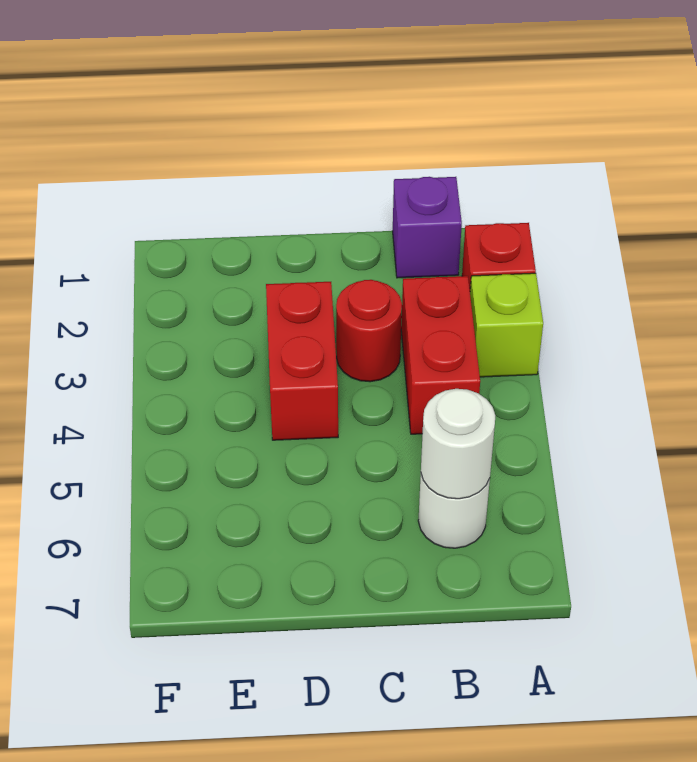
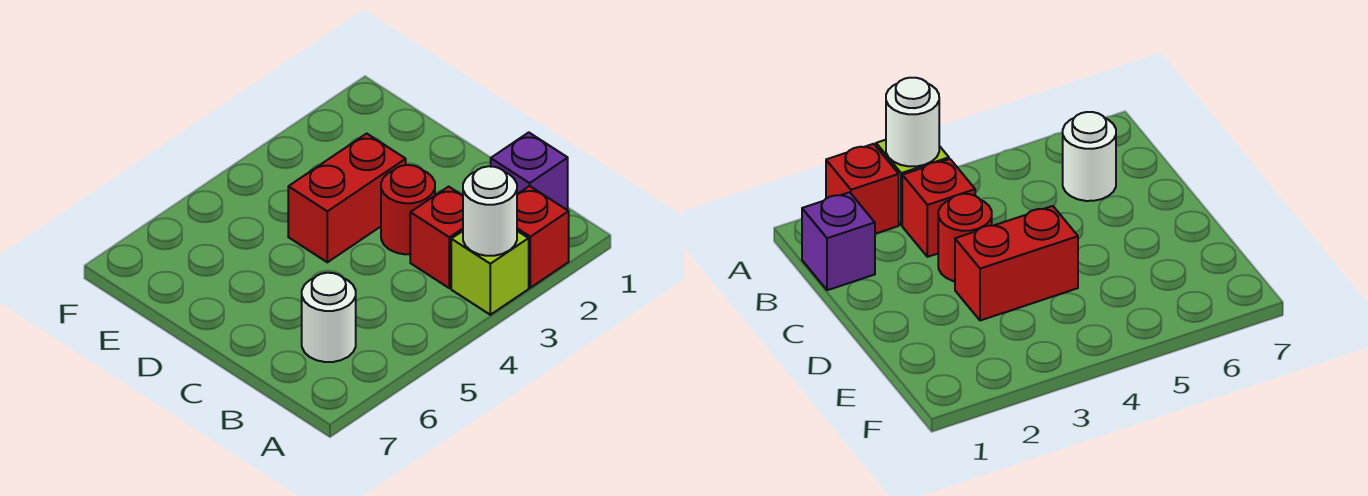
red 1x2 brick [401,276,480,434] -> red 1x1 brick [410,187,463,288]
white 1x1 round brick [421,389,495,499] -> white 1x1 round brick moved to [463,166,517,256]

